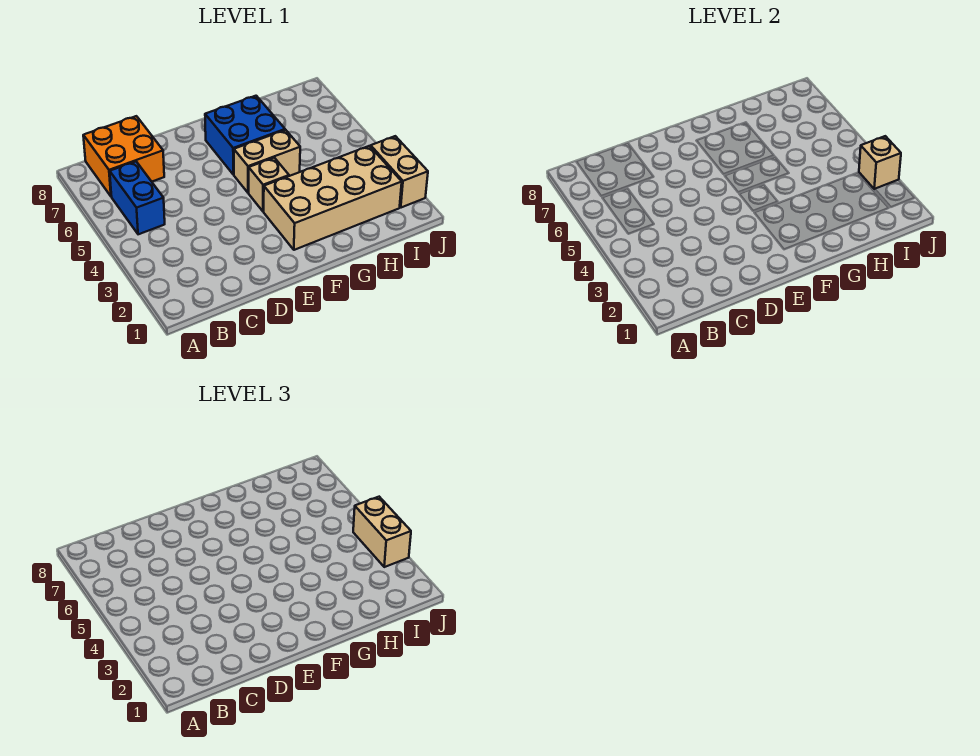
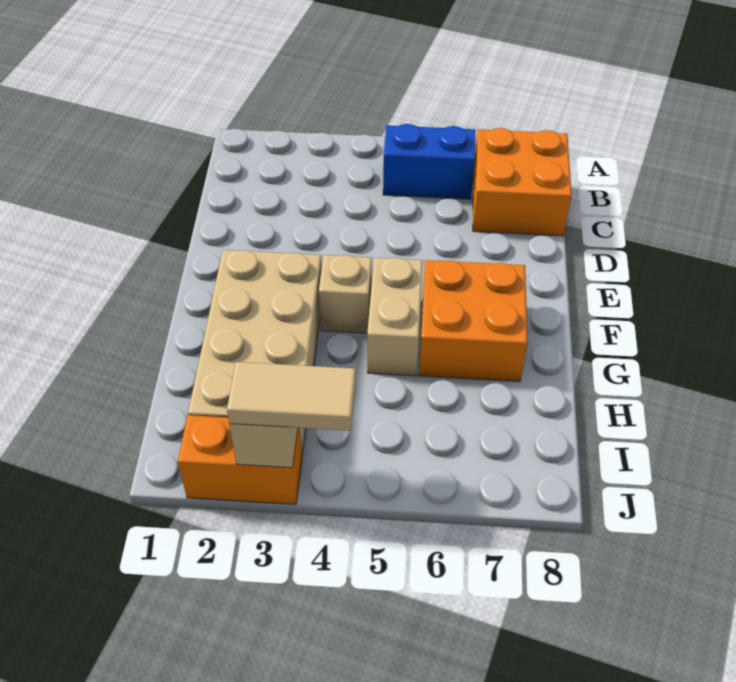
blue 2x2 brick [205,96,285,175] -> orange 2x2 brick [419,260,527,382]
tan 1x2 brick [371,136,428,208] -> orange 1x2 brick [178,415,302,504]
tan 1x2 brick [353,497,411,567] -> tan 1x2 tile [227,362,356,431]

